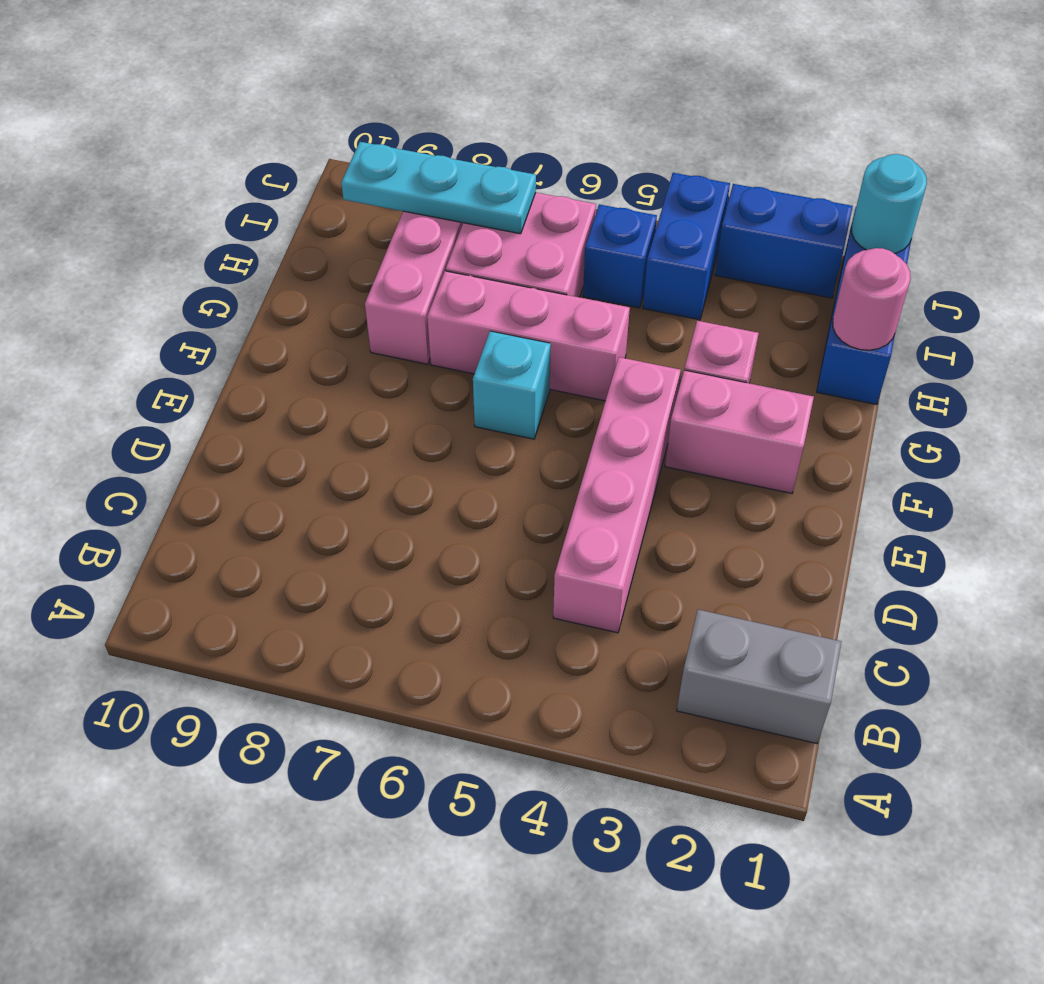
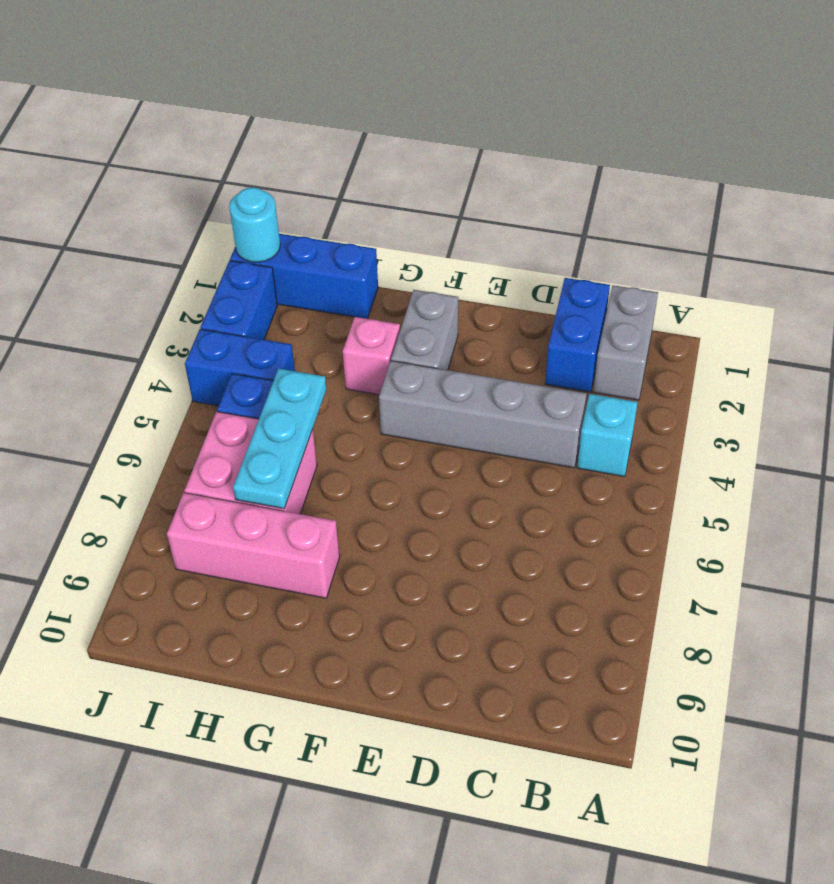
none -> blue 1x2 brick [545,278,610,392]
pink 1x4 brick [553,357,681,633] -> grey 1x4 brick [379,361,587,468]
pink 1x2 brick [665,370,814,493] -> grey 1x2 brick [391,290,458,370]
cyan 1x1 brick [473,331,551,439] -> cyan 1x1 brick moved to [577,394,638,477]
pink 1x3 brick [427,271,630,401] -> none
pink 1x1 round brick [833,248,910,350] -> none
cyan 1x3 plate [341,142,536,234] -> cyan 1x3 plate moved to [233,369,326,509]

